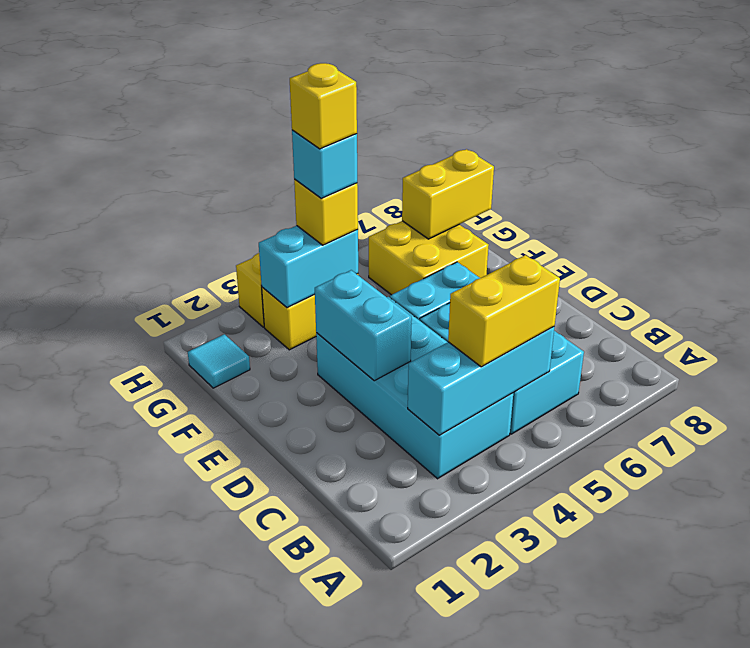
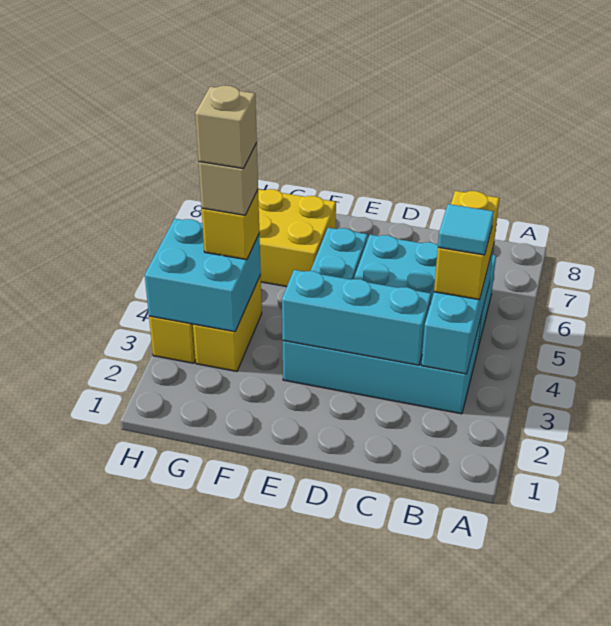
cyan 1x2 brick [315,270,412,381] -> cyan 1x3 brick [282,270,431,365]
cyan 1x1 tile [188,334,250,388] -> cyan 1x1 tile moved to [438,204,494,255]
cyan 1x2 brick [259,226,358,308] -> cyan 2x2 brick [145,219,261,332]
cyan 1x1 brick [292,130,357,198] -> tan 1x1 brick [199,143,258,215]
yellow 1x1 brick [290,63,357,149] -> tan 1x1 brick [195,86,257,169]
yellow 1x2 brick [402,149,494,239] -> none

